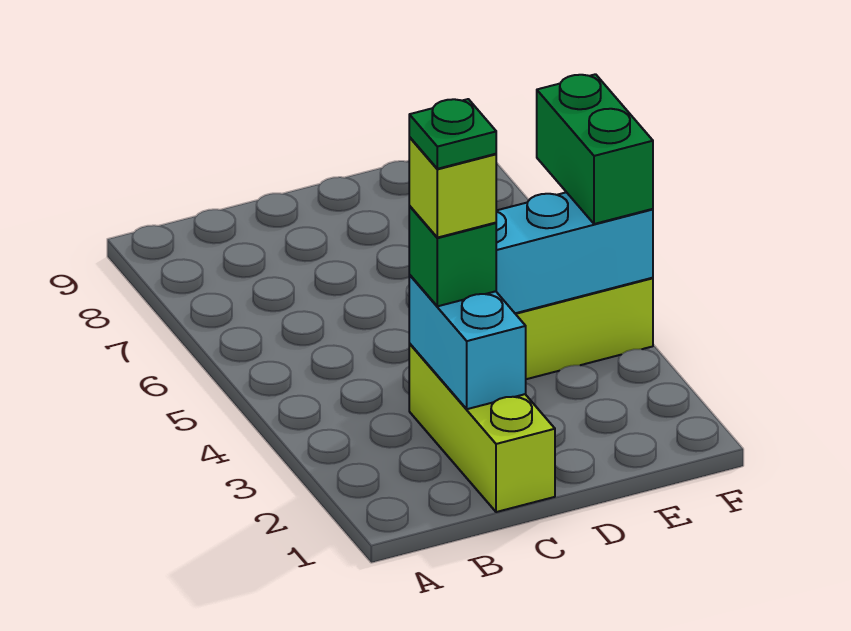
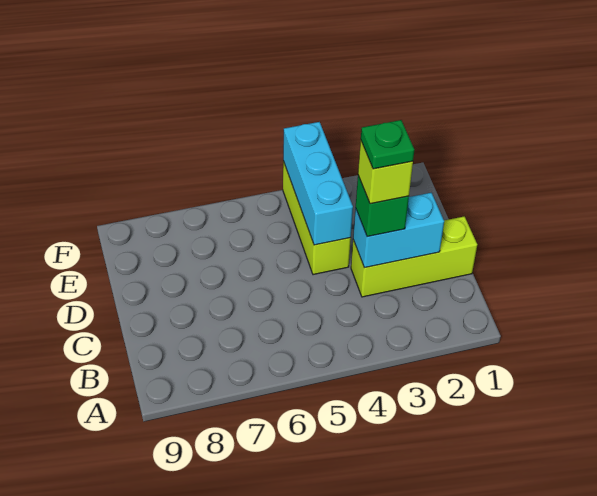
green 1x2 brick [537,74,653,224] -> none

